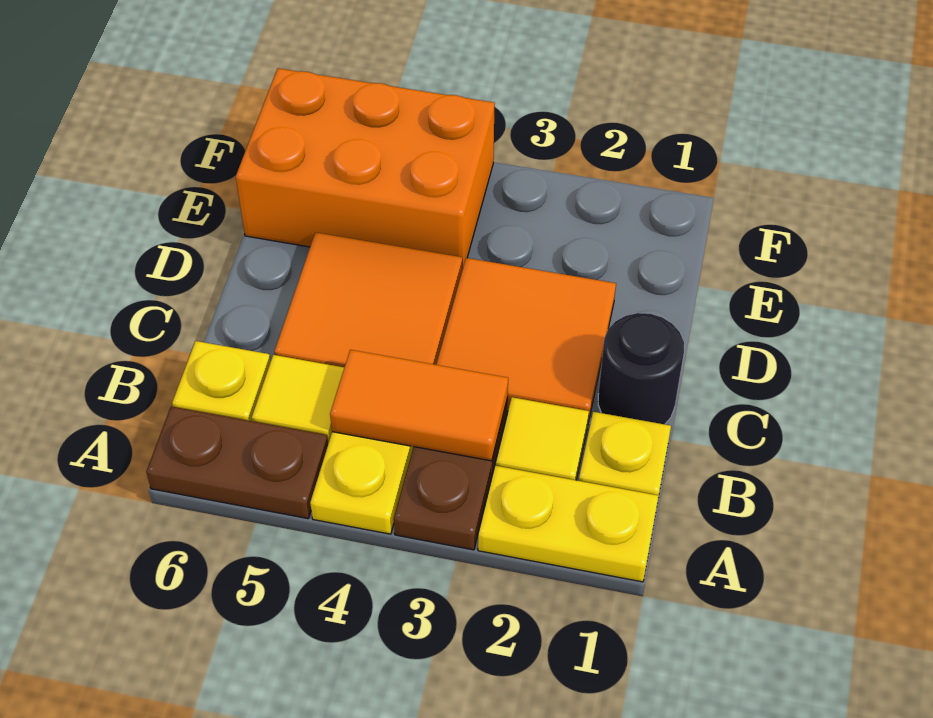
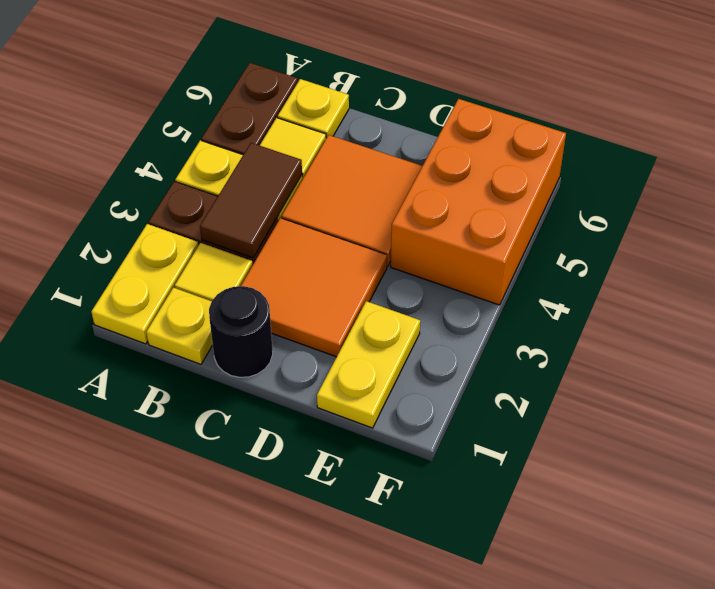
orange 1x2 tile [330,350,508,461] -> brown 1x2 tile [200,143,302,258]
none -> yellow 1x2 plate [317,301,420,428]

